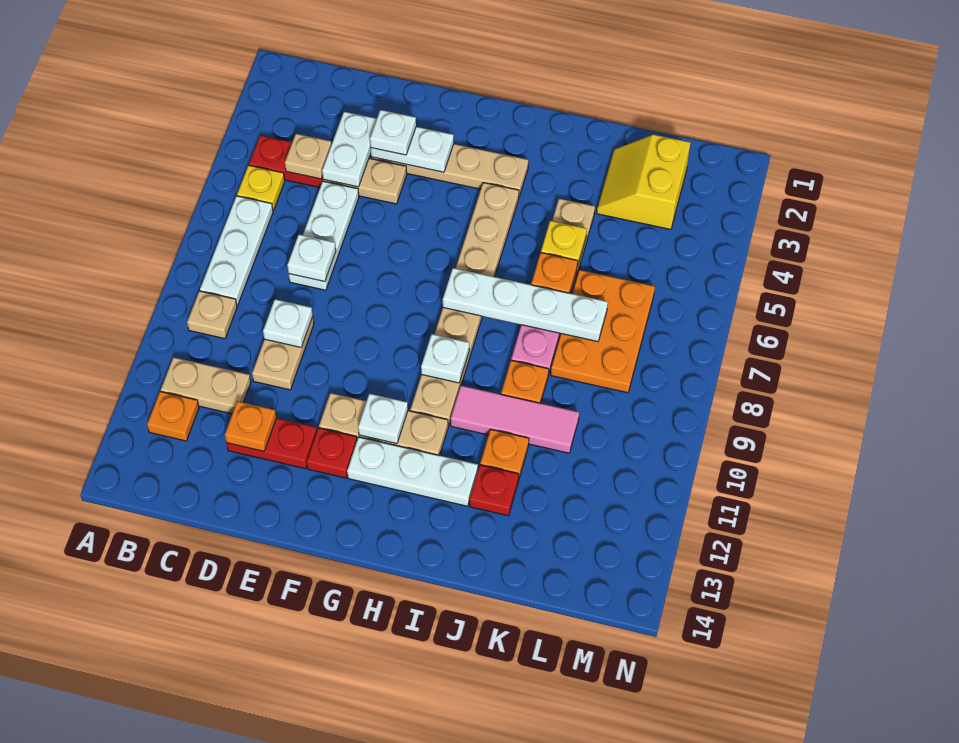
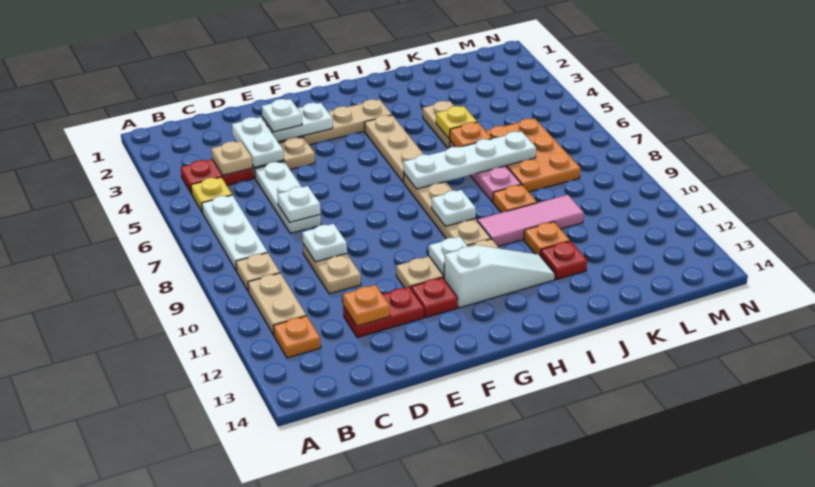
tan 1x2 plate [161,357,251,414] -> tan 1x2 plate turned to [248,273,306,335]
white 1x3 plate [347,437,478,506] -> white 1x3 slope [444,245,555,308]
yellow 2x2 slope [597,134,690,230] -> none

